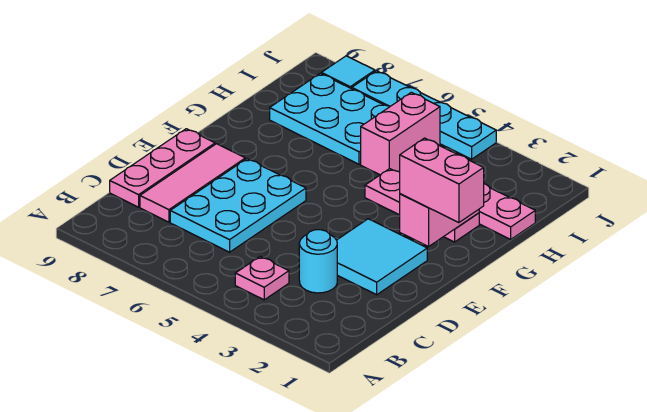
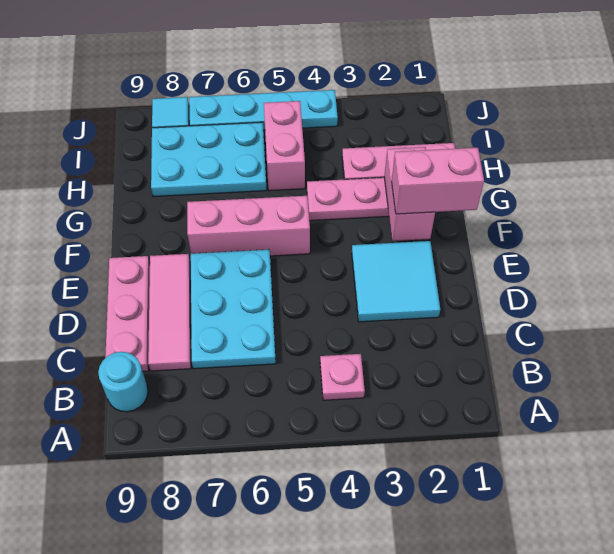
cyan 1x1 round brick [299,230,337,293] -> cyan 1x1 round brick moved to [98,352,148,412]
none -> pink 1x3 brick [187,196,310,256]

